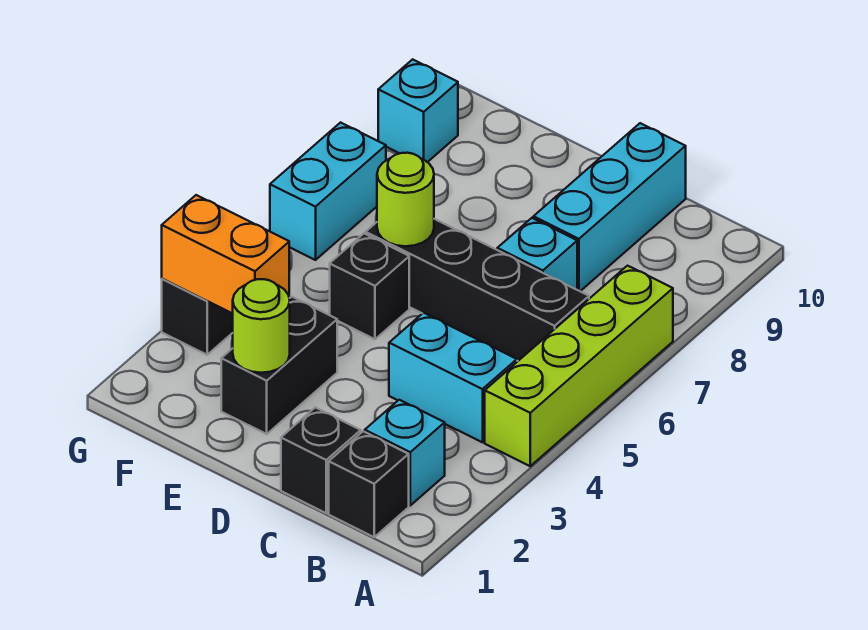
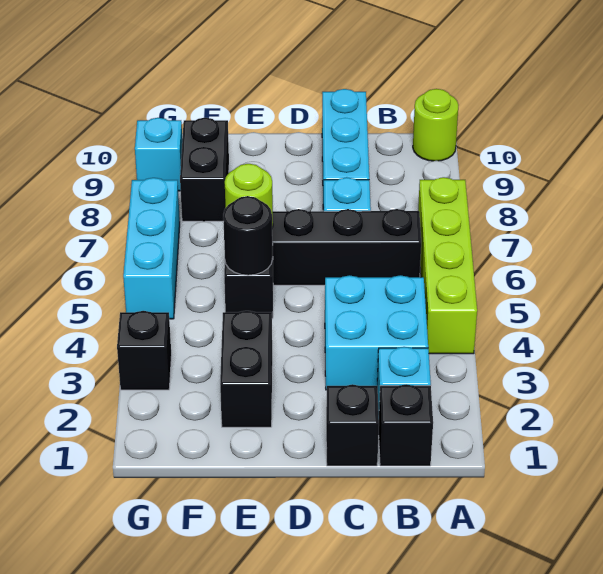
cyan 1x2 brick [389,313,517,442] -> cyan 2x2 brick [325,275,428,390]
lime 1x1 round brick [233,279,290,373] -> lime 1x1 round brick moved to [413,89,458,161]
none -> black 1x1 round brick [223,196,272,275]
orange 1x2 brick [162,195,289,314] -> none
none -> black 1x2 brick [180,118,229,221]
cyan 1x2 brick [270,123,386,260] -> cyan 1x3 brick [123,178,180,319]

